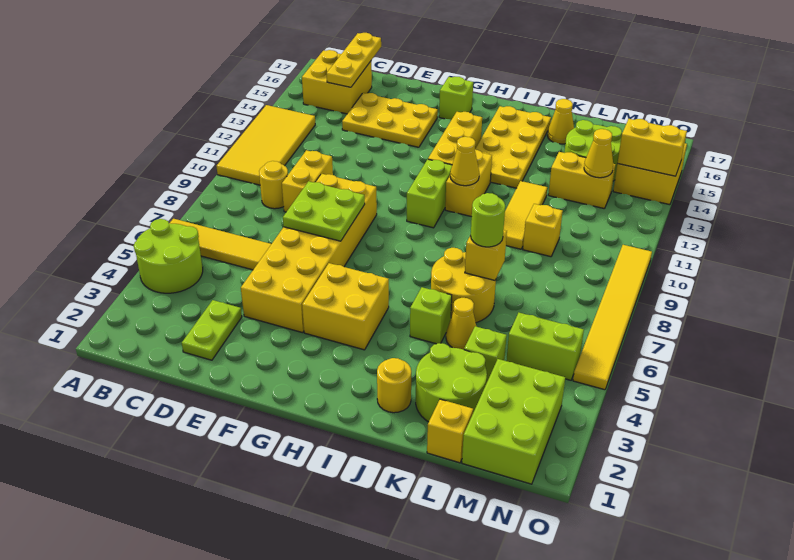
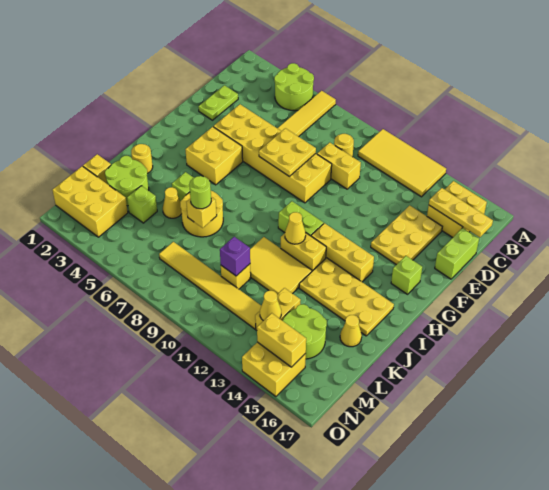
lime 1x2 plate [182,300,242,360] -> lime 1x2 plate turned to [198,85,238,120]
lime 2x2 plate [283,181,365,241] -> yellow 2x2 plate [259,128,316,177]
yellow 1x3 tile [504,181,547,249] -> yellow 2x3 tile [250,237,312,294]
none -> purple 1x1 brick [220,237,250,276]
lime 2x3 brick [462,359,565,484] -> yellow 2x3 brick [52,166,128,237]
lime 1x2 brick [506,313,584,380] -> lime 1x2 brick moved to [435,228,479,279]
yellow 1x2 brick [617,119,687,176] -> yellow 1x2 brick turned to [257,313,306,367]
yellow 1x6 tile [573,245,652,390] -> yellow 1x6 tile moved to [159,242,261,329]

